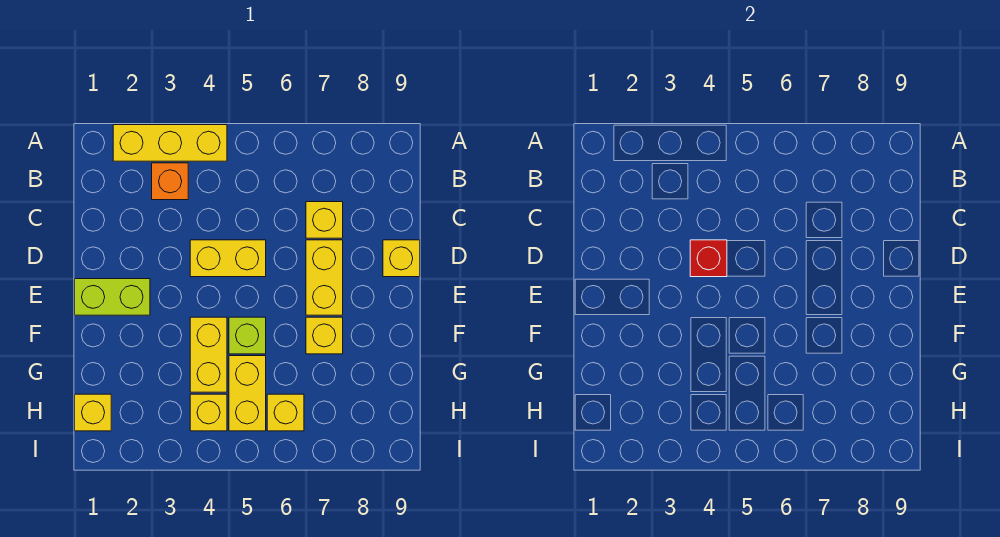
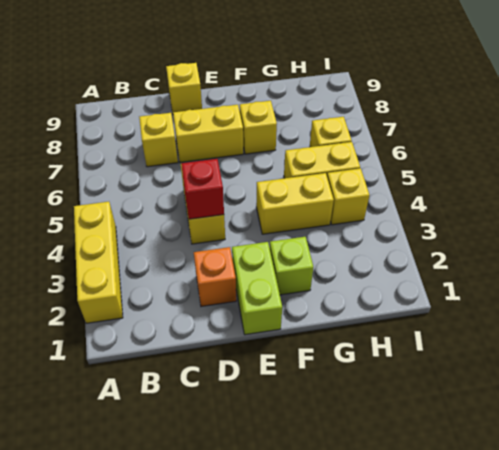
orange 1x1 brick [152,163,188,200] -> orange 1x1 brick moved to [194,247,236,307]
lime 1x1 brick [229,317,266,354] -> lime 1x1 brick moved to [270,237,313,295]
yellow 1x1 brick [75,394,111,431] -> none

